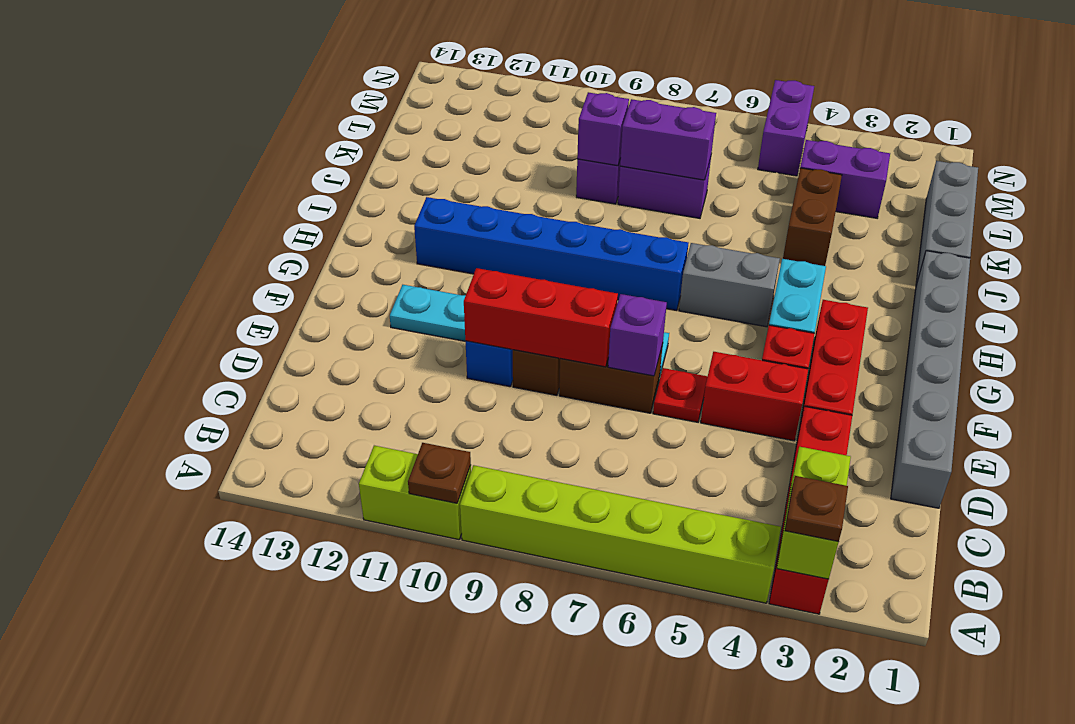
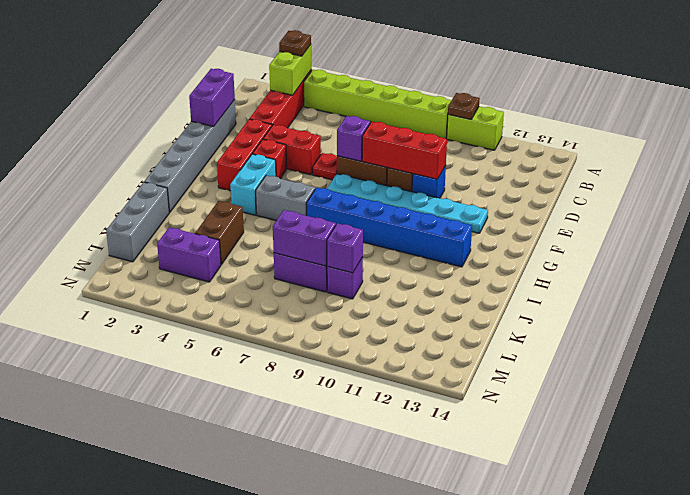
purple 1x2 brick [758,80,814,176] -> purple 1x2 brick moved to [189,69,235,126]

